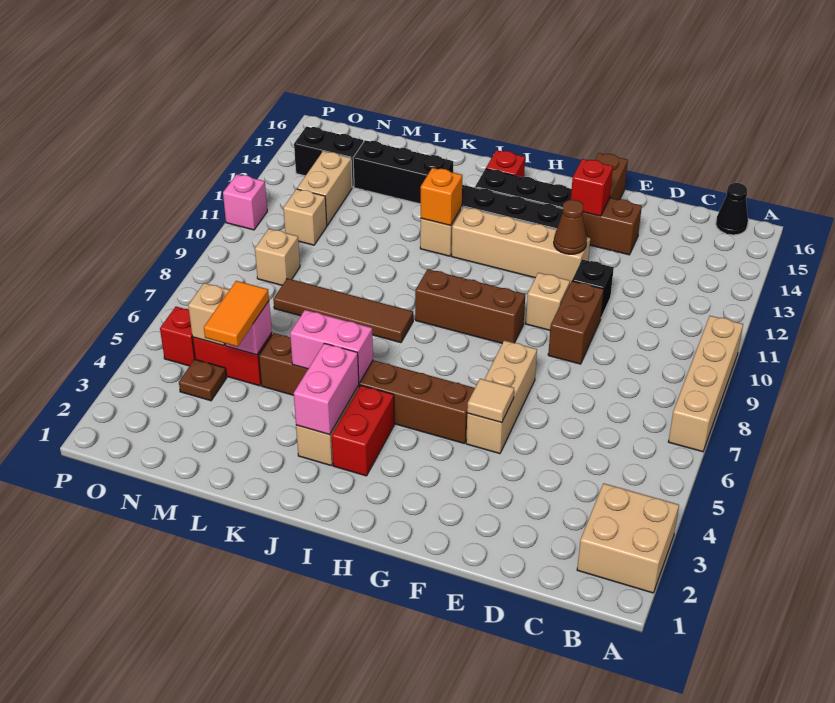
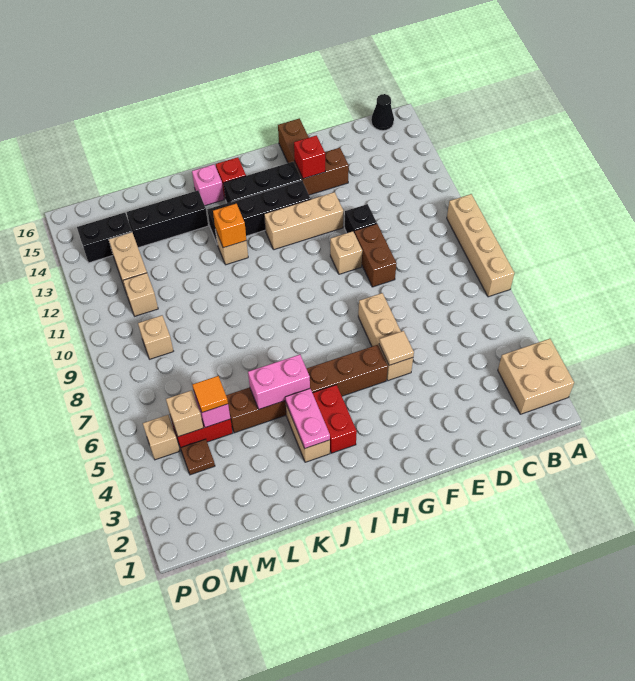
tan 1x4 brick [452,207,590,283] -> tan 1x3 brick [264,192,343,250]
brown 1x1 cone [554,200,587,254] -> none
brown 1x3 brick [415,269,525,343] -> none
pink 1x2 brick [294,343,359,435] -> pink 1x2 plate [285,389,330,448]
brown 1x4 tile [273,278,413,343] -> none
orange 1x2 tile [204,281,269,347] -> orange 1x1 tile [192,376,228,412]
red 1x1 brick [160,307,195,366] -> tan 1x1 brick [143,415,180,460]
pink 1x1 brick [223,174,267,230] -> pink 1x1 brick moved to [192,164,224,206]

